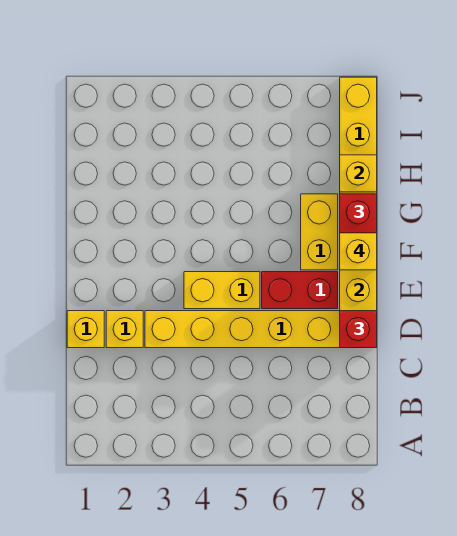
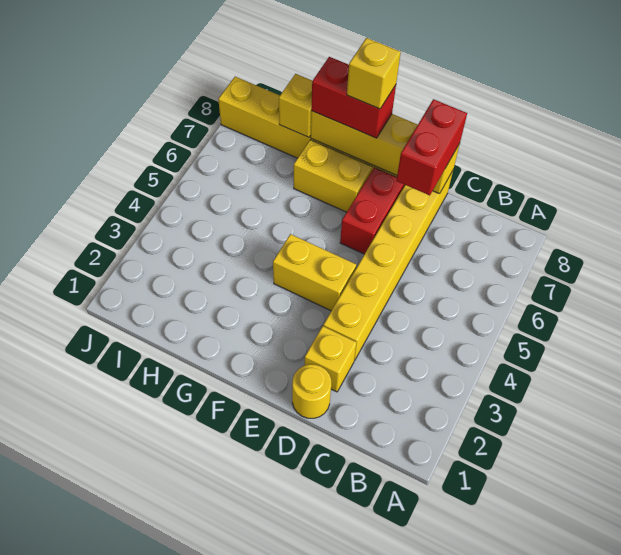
yellow 1x1 brick [67,311,104,348] -> yellow 1x1 round brick [292,364,331,418]
red 1x1 brick [340,311,377,348] -> red 1x2 brick [396,99,467,195]
yellow 1x2 brick [184,272,260,309] -> yellow 1x2 brick turned to [273,234,356,311]

